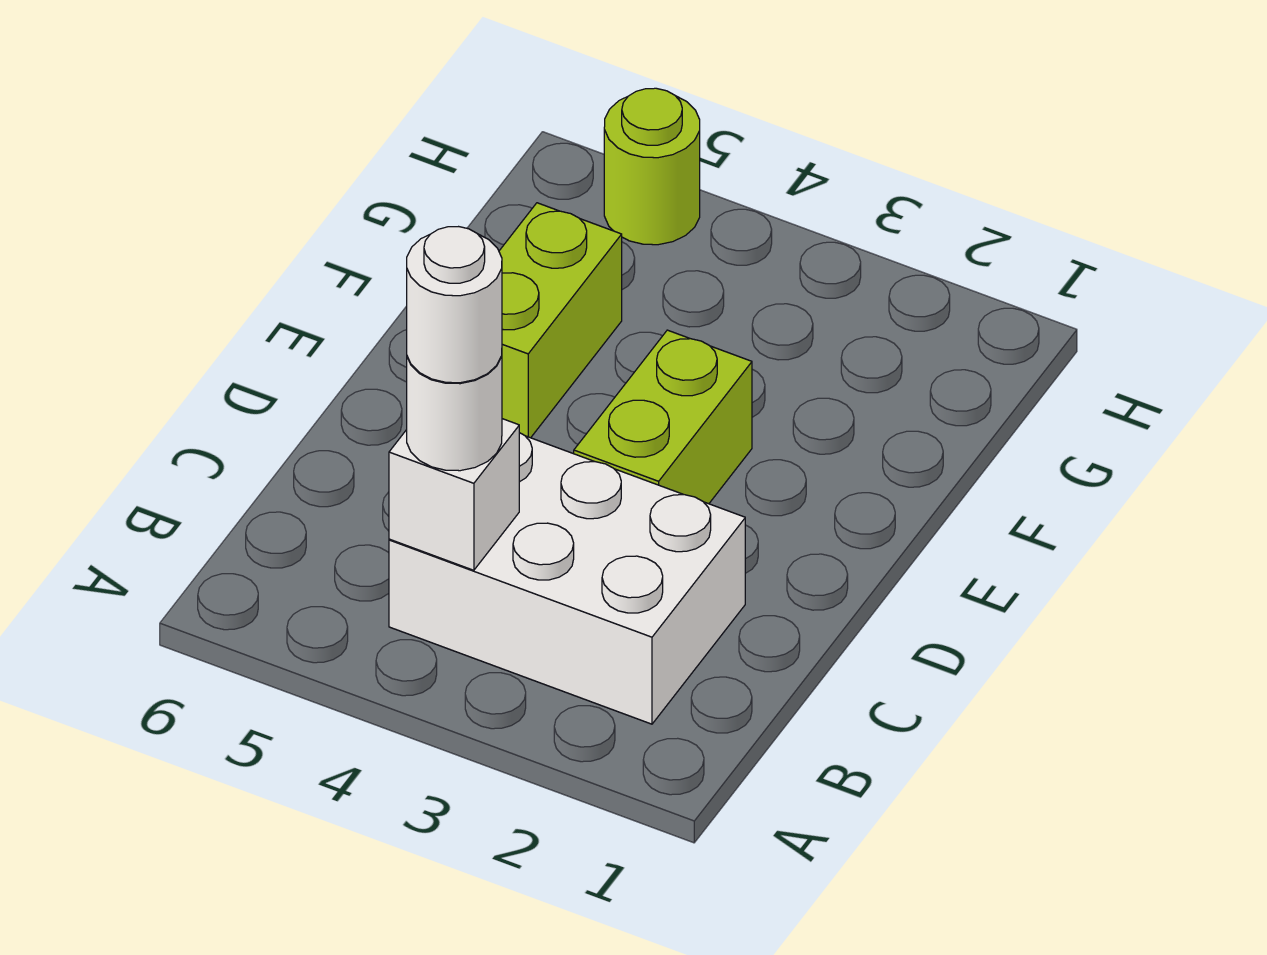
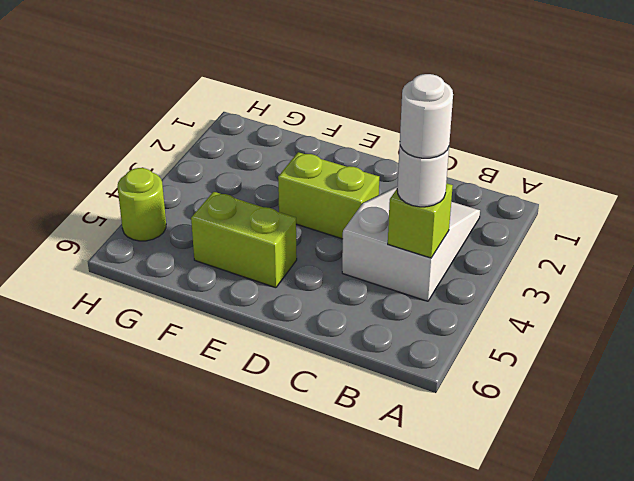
white 2x3 brick [389,433,745,724] -> white 2x3 slope [342,186,480,301]
white 1x1 brick [389,419,519,570] -> lime 1x1 brick [388,183,453,258]

